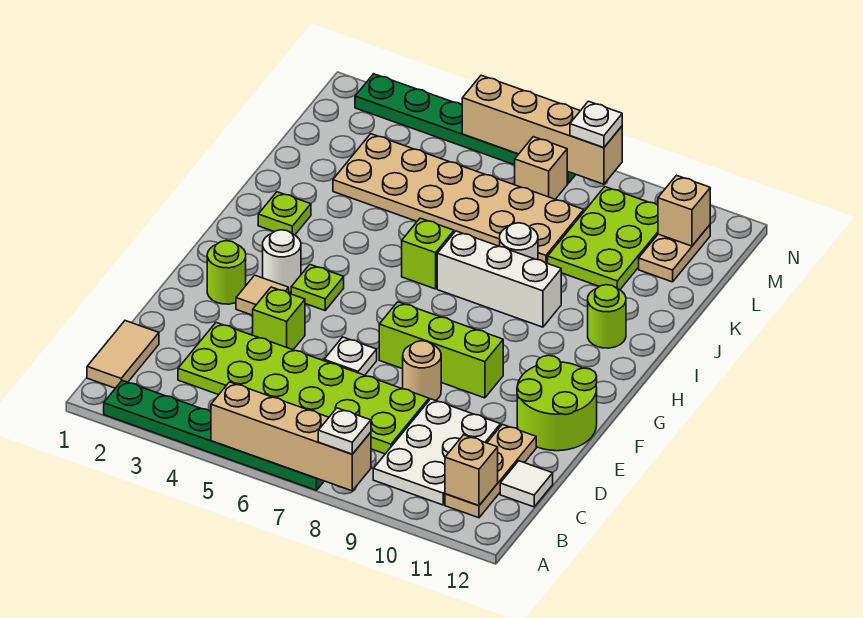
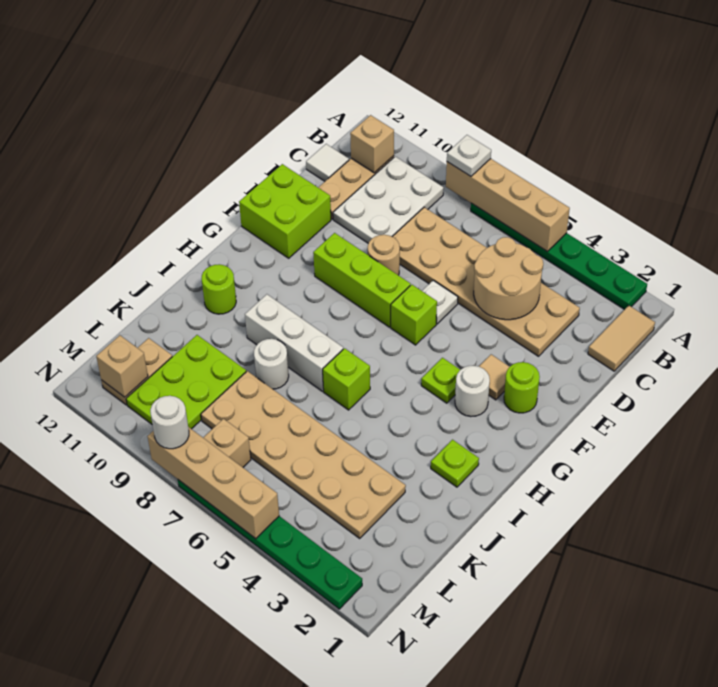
lime 2x6 plate [178,323,429,454] -> tan 2x6 plate [392,207,580,356]
none -> tan 2x2 round brick [474,237,543,320]
lime 1x1 brick [253,287,305,350] -> lime 1x1 brick moved to [391,285,437,345]
lime 2x2 round brick [517,355,597,451] -> lime 2x2 brick [239,164,331,258]
white 1x1 plate [570,101,622,148] -> white 1x1 round brick [150,396,189,449]

